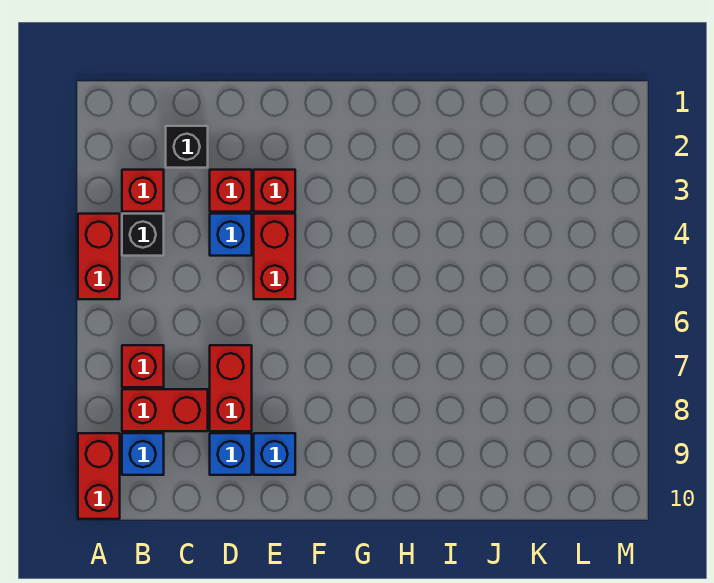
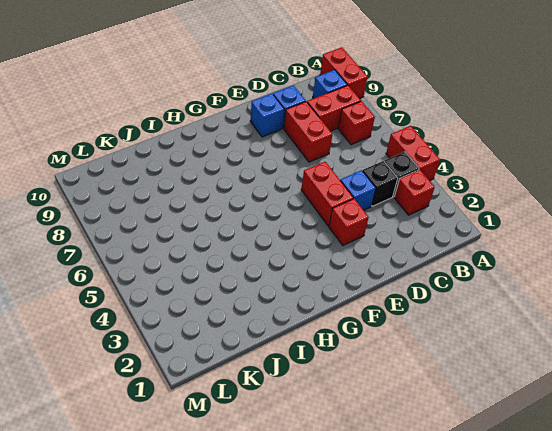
black 1x1 brick [166,126,208,168] -> black 1x1 brick moved to [363,161,398,206]
red 1x1 brick [210,170,252,212] -> none

